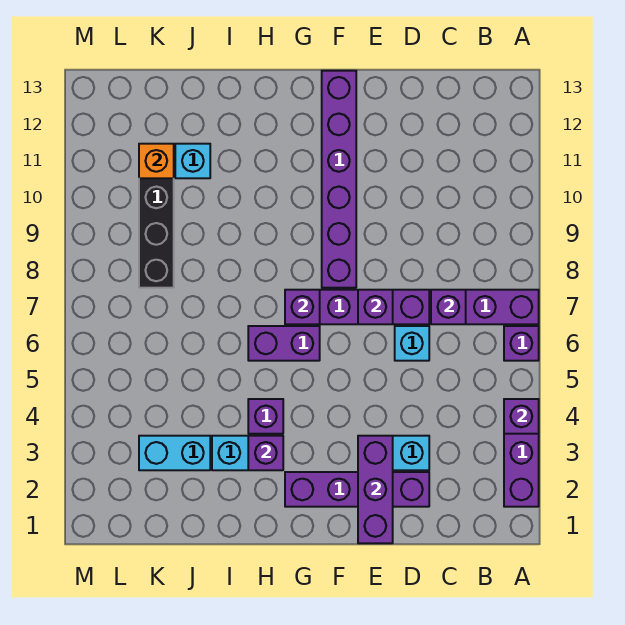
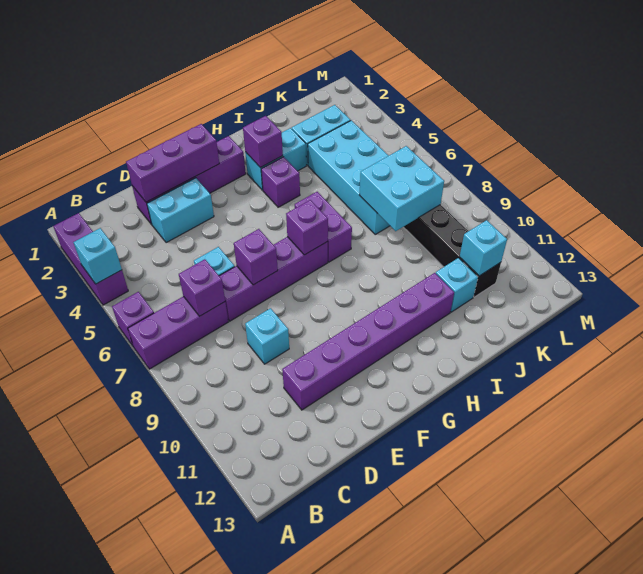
purple 1x1 brick [504,399,539,434] -> cyan 1x1 brick [73,228,122,284]
none -> cyan 1x1 brick [245,308,289,364]
purple 1x3 brick [358,436,393,543] -> purple 1x3 brick turned to [126,124,219,202]
purple 1x6 brick [322,71,356,288] -> purple 1x6 brick turned to [282,273,454,410]
purple 1x2 brick [248,326,320,361] -> purple 1x2 brick turned to [295,192,352,262]
none -> cyan 2x4 brick [308,120,390,234]
none -> cyan 2x2 brick [359,146,444,231]
orange 1x1 brick [139,144,174,178] -> cyan 1x1 brick [460,220,507,276]

